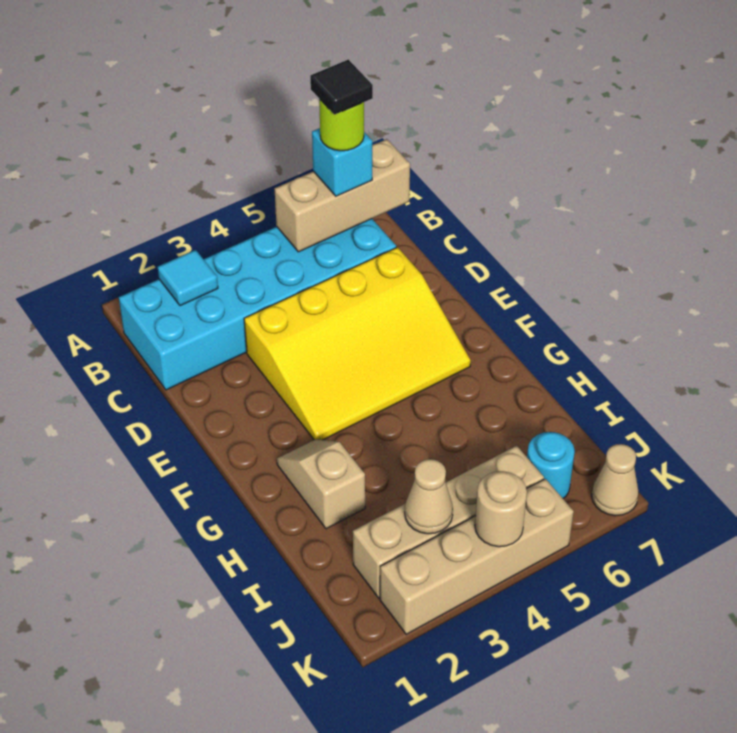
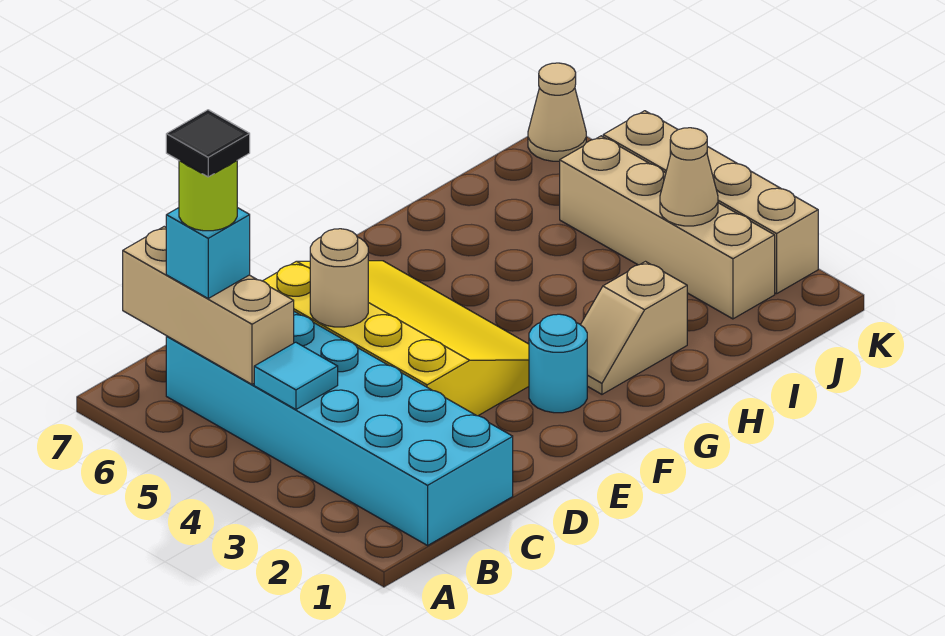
cyan 1x1 tile [158,250,218,306] -> cyan 1x1 tile moved to [254,342,338,409]
cyan 1x1 round brick [527,432,575,498] -> cyan 1x1 round brick moved to [529,314,587,413]
tan 1x1 round brick [475,471,527,547] -> tan 1x1 round brick moved to [310,229,368,327]

